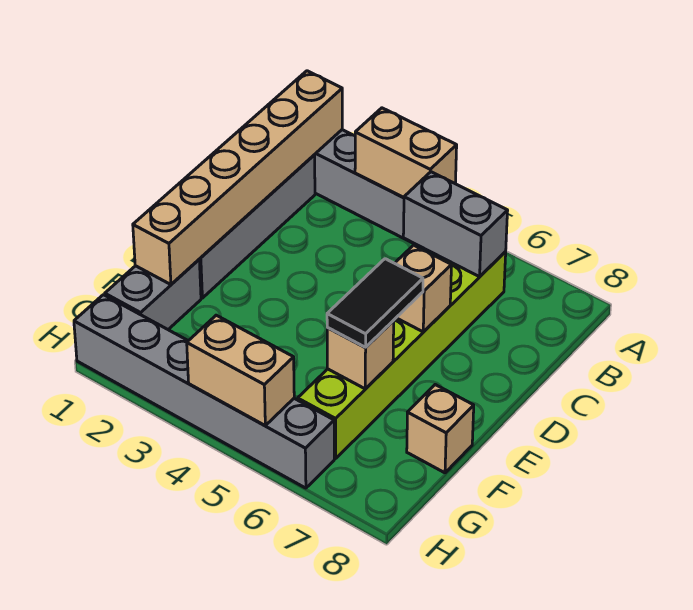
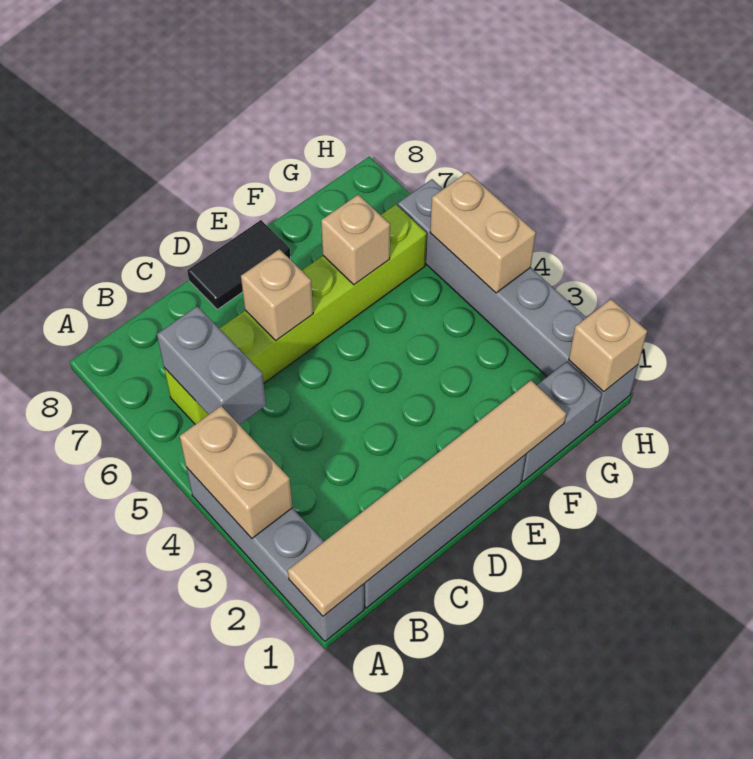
tan 1x6 brick [133,71,342,285] -> tan 1x6 tile [288,380,566,616]
black 1x2 tile [327,259,423,347] -> black 1x2 tile moved to [187,220,291,309]
tan 1x1 brick [407,385,474,473] -> tan 1x1 brick moved to [569,299,647,391]

